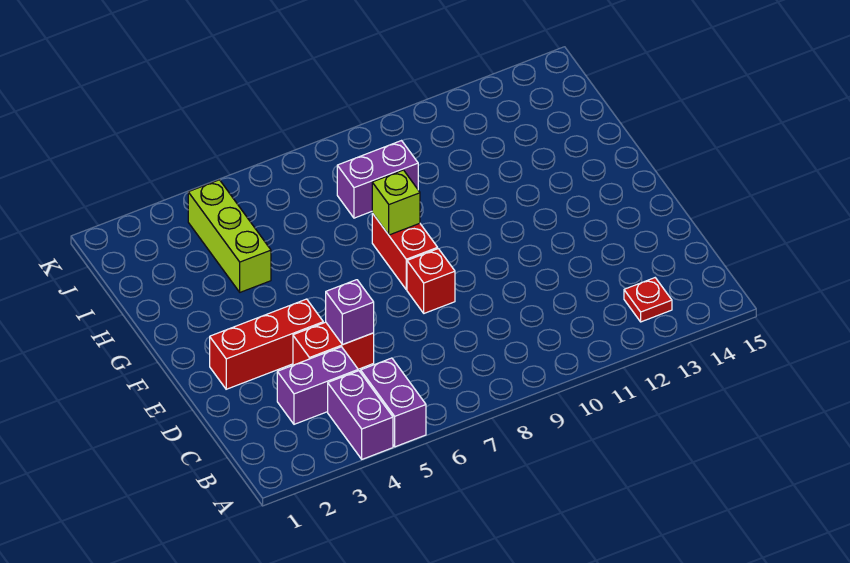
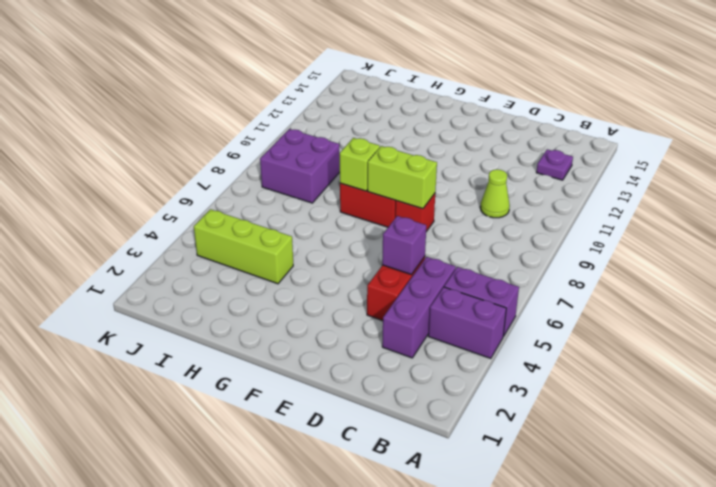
red 1x1 plate [624,278,672,322] -> purple 1x1 plate [536,149,573,180]
purple 1x2 brick [277,347,358,424] -> purple 1x3 brick [382,257,456,358]
none -> lime 1x1 cone [480,169,510,218]
red 1x3 brick [210,299,323,389] -> none
none -> lime 1x2 brick [368,146,437,209]
purple 1x2 brick [337,141,418,218] -> purple 2x2 brick [260,129,340,203]

